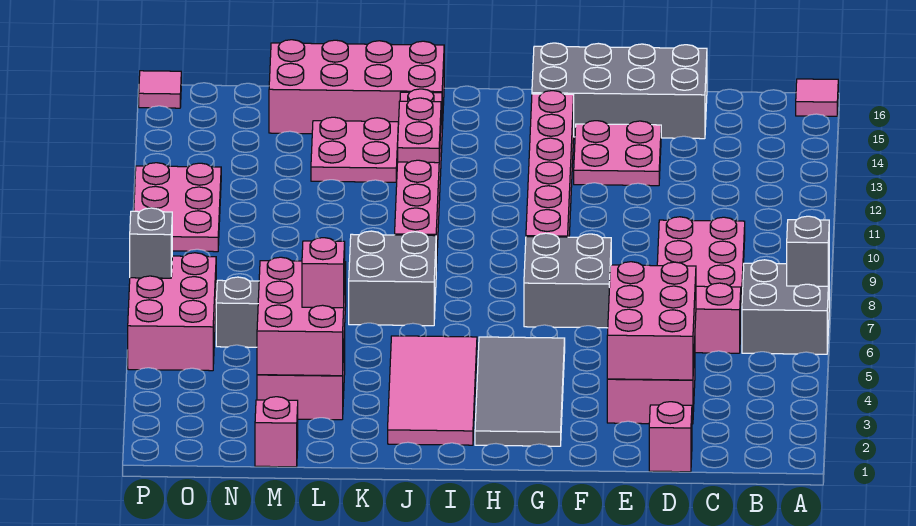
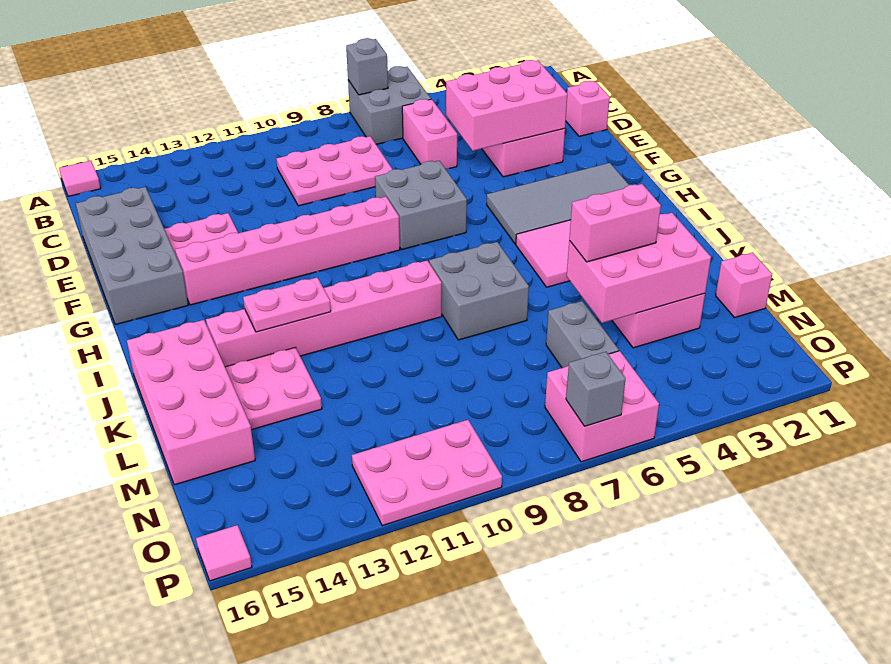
pink 1x1 brick [302,238,345,308] -> pink 1x2 brick [569,184,661,262]
pink 2x3 brick [128,253,216,371] -> pink 2x2 brick [545,351,659,462]

